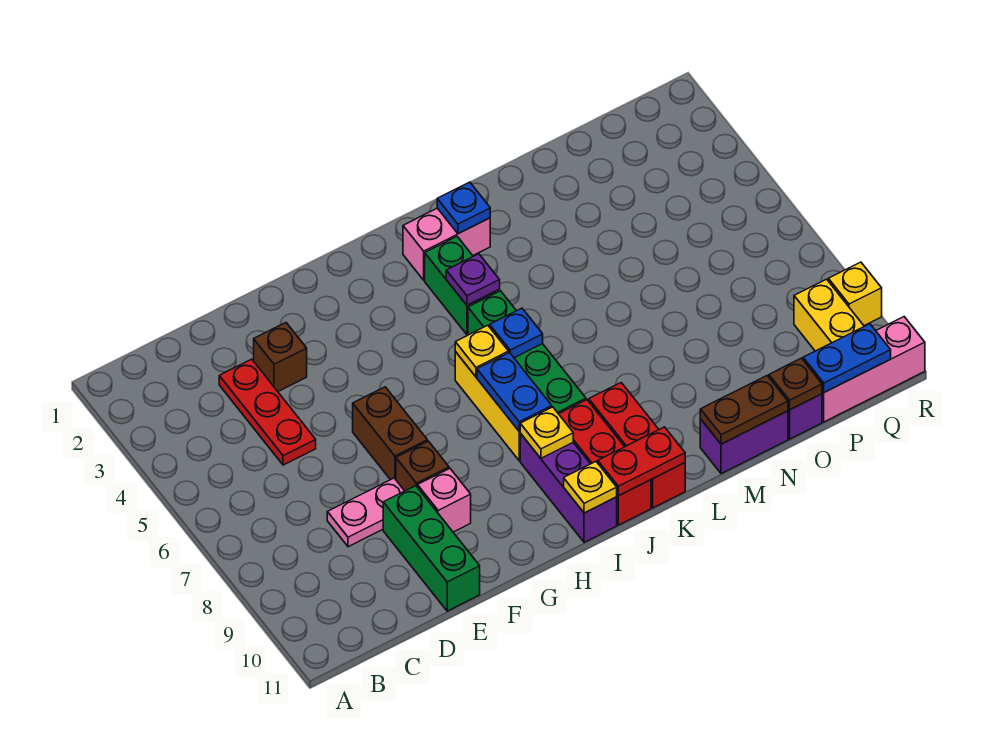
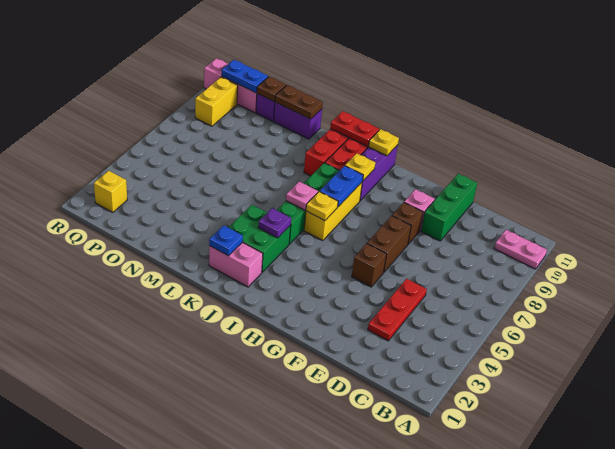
pink 1x2 plate [327,478,404,547] -> pink 1x2 plate moved to [494,230,547,269]
brown 1x1 brick [254,323,307,391] -> brown 1x1 brick moved to [352,243,387,287]
green 1x2 brick [425,237,500,335] -> green 2x2 brick [228,205,291,272]
blue 1x1 plate [490,308,543,358] -> pink 1x1 plate [286,181,318,210]
yellow 1x1 brick [828,262,882,326] -> yellow 1x1 brick moved to [94,171,127,212]

